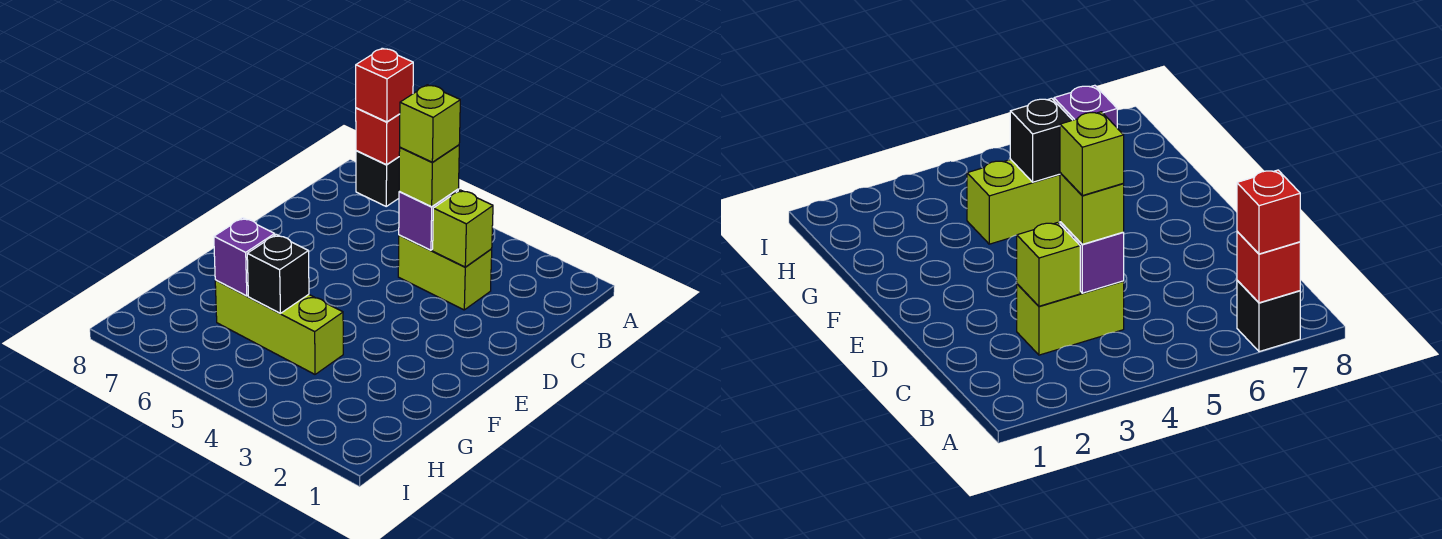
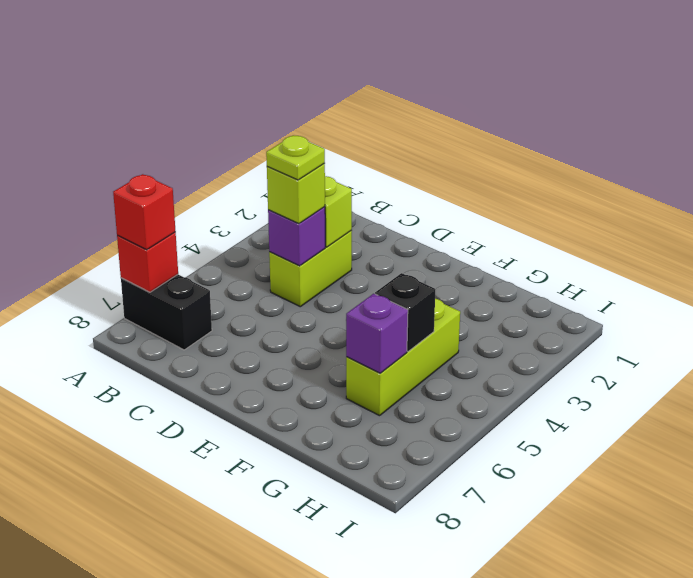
black 1x1 brick [356,151,399,206] -> black 1x2 brick [121,275,212,350]
lime 1x1 brick [400,85,460,162] -> lime 1x1 plate [266,135,325,180]

